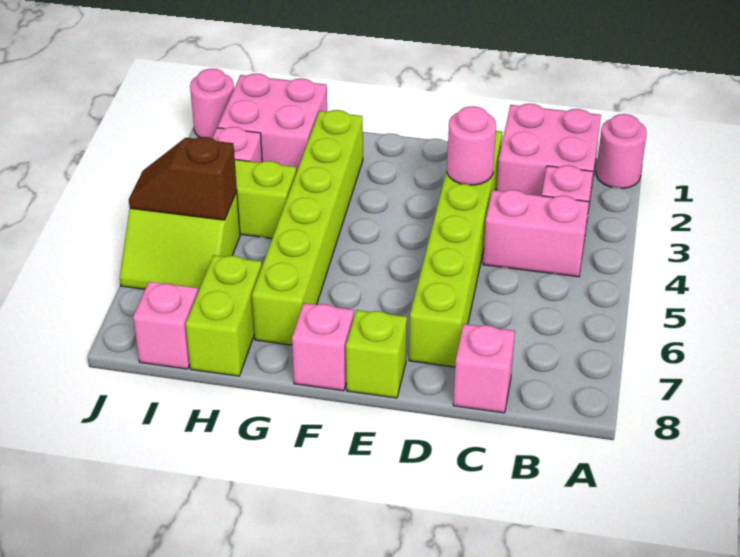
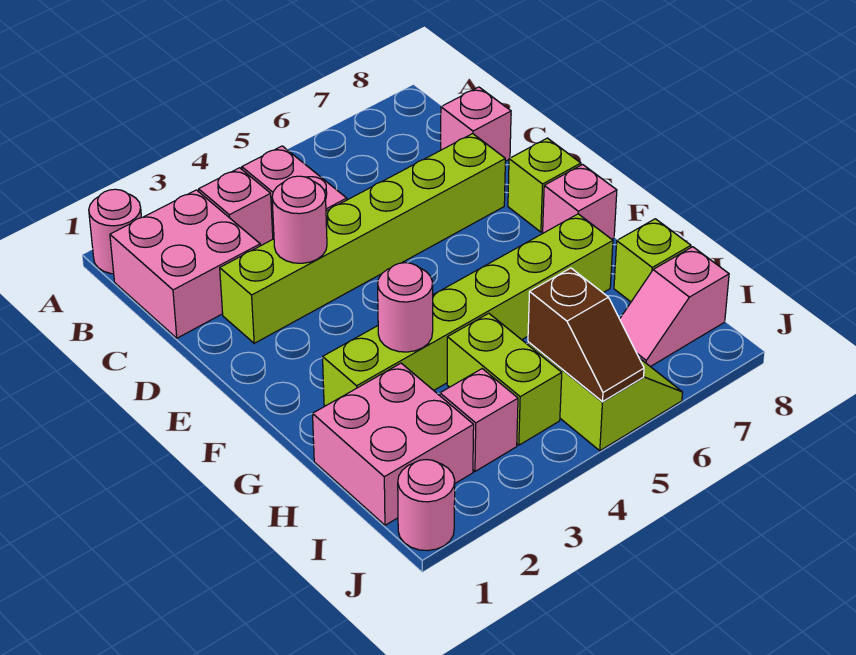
none -> pink 1x1 round brick [378,263,433,352]
lime 1x2 brick [186,255,262,376] -> lime 1x1 brick [614,219,691,302]

